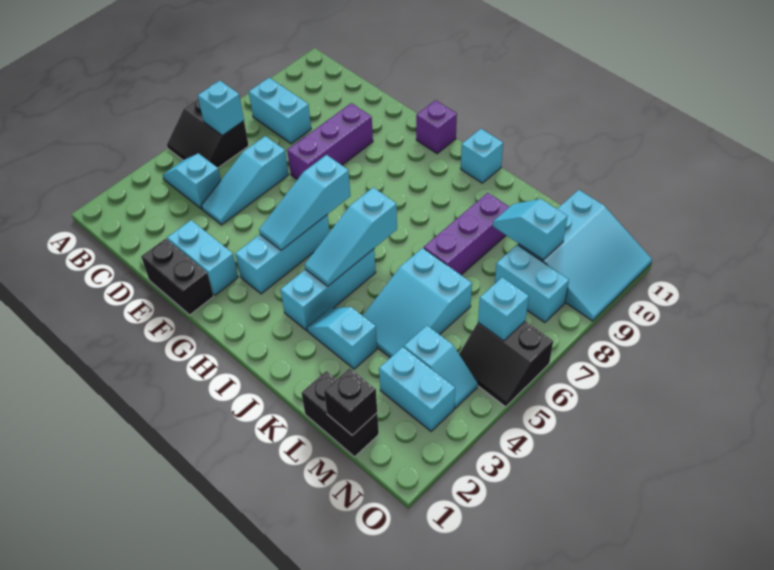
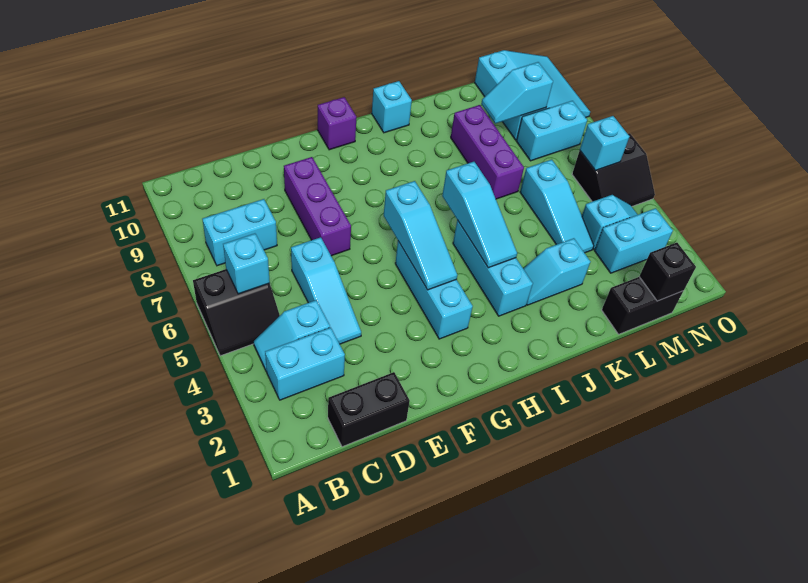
black 1x2 brick [141,239,214,315] -> black 1x2 brick moved to [328,372,410,447]
cyan 1x2 brick [167,220,238,295] -> cyan 1x2 brick moved to [265,327,345,400]
cyan 2x3 slope [363,248,472,358] -> cyan 1x3 slope [520,160,594,253]

